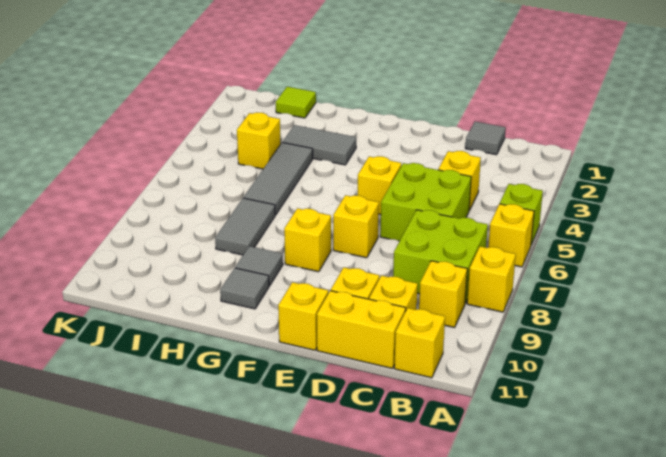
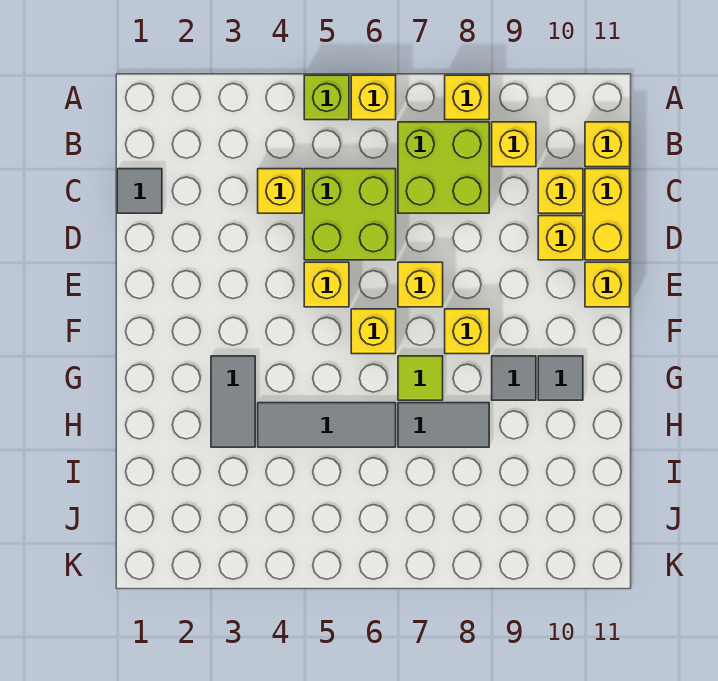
lime 1x1 tile [276,87,316,118] -> lime 1x1 tile moved to [398,356,443,400]
yellow 1x1 brick [237,112,281,169] -> yellow 1x1 brick moved to [351,309,396,354]

